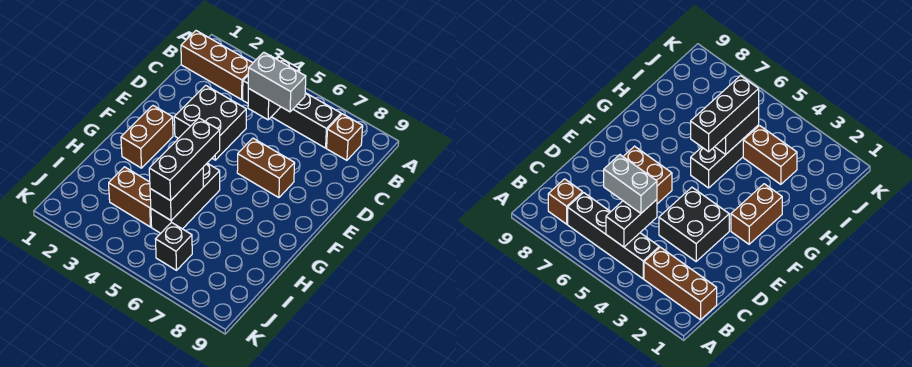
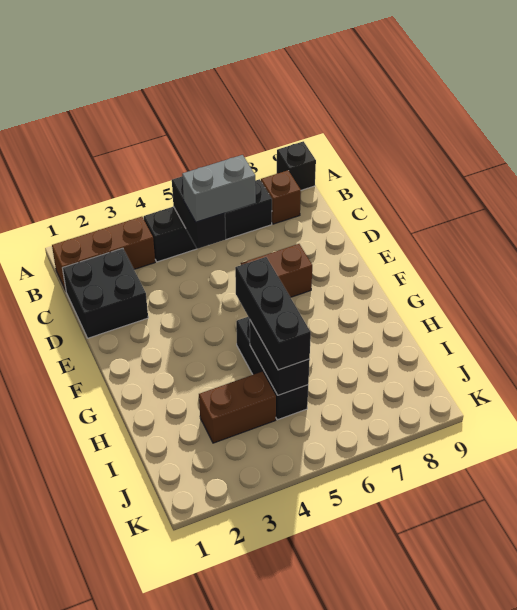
black 2x2 brick [174,85,246,160] -> black 2x2 brick moved to [63,248,148,338]
brown 1x2 brick [121,106,173,168] -> none
black 1x1 brick [156,222,192,270] -> black 1x1 brick moved to [277,141,316,190]

